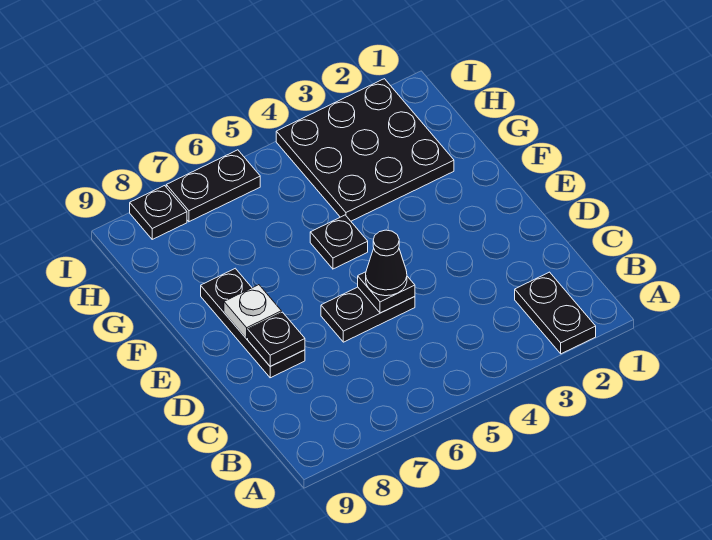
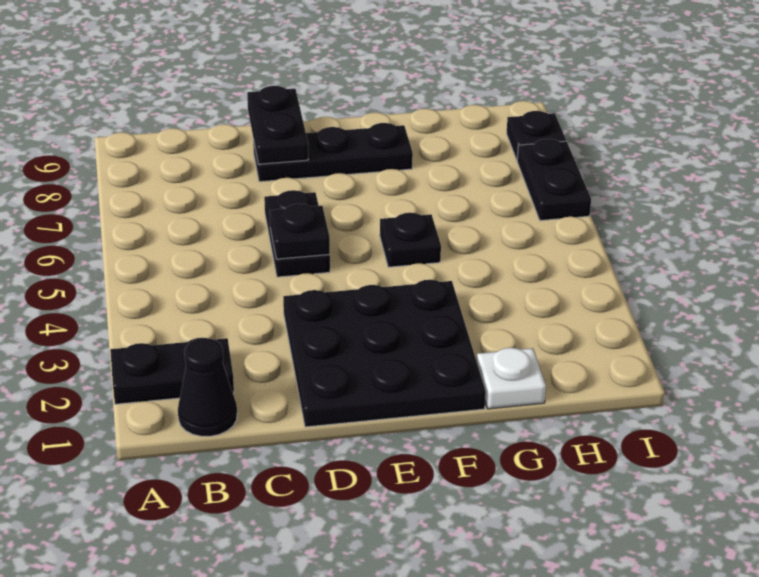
black 1x1 cone [366,230,407,296] -> black 1x1 cone moved to [178,338,237,436]
black 1x1 plate [248,312,305,366] -> black 1x2 plate [247,86,308,164]
white 1x1 plate [224,285,281,339] -> white 1x1 plate moved to [477,348,546,409]
black 3x3 plate [276,79,454,221] -> black 3x3 plate moved to [283,280,486,427]

